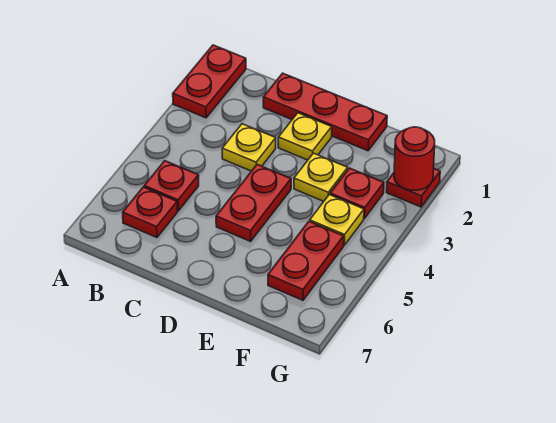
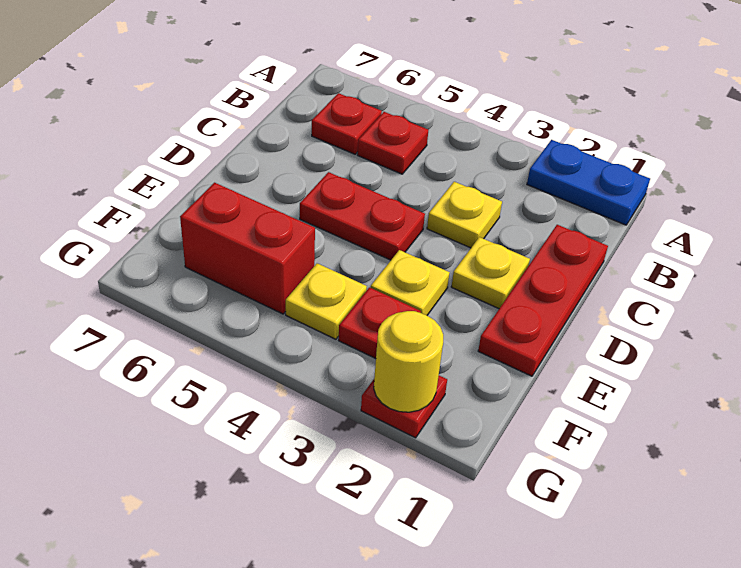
red 1x2 plate [173,45,246,118] -> blue 1x2 plate [527,140,650,225]
red 1x2 plate [268,221,344,300] -> red 1x2 brick [180,183,315,314]
red 1x1 round brick [394,127,435,190] -> yellow 1x1 round brick [374,311,443,412]

